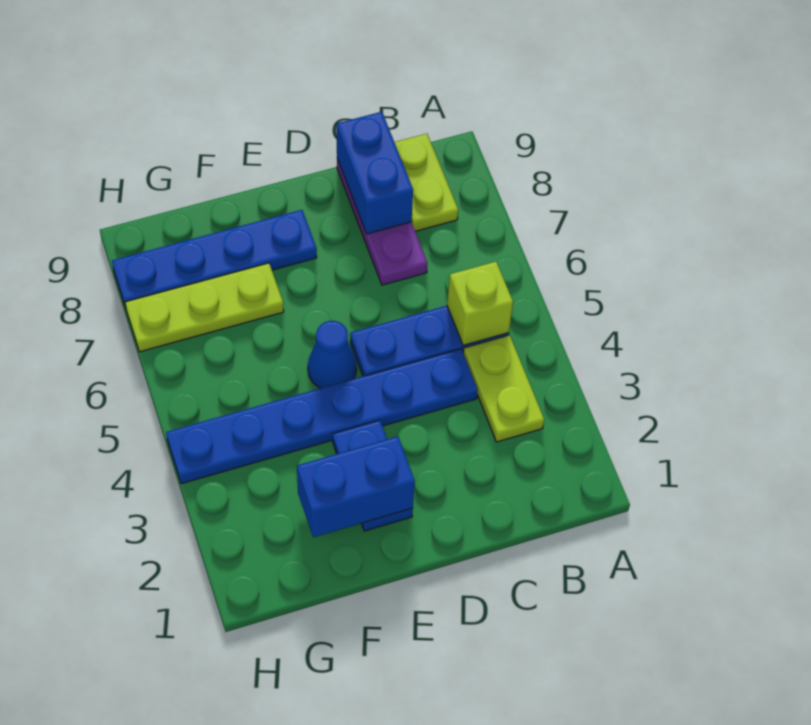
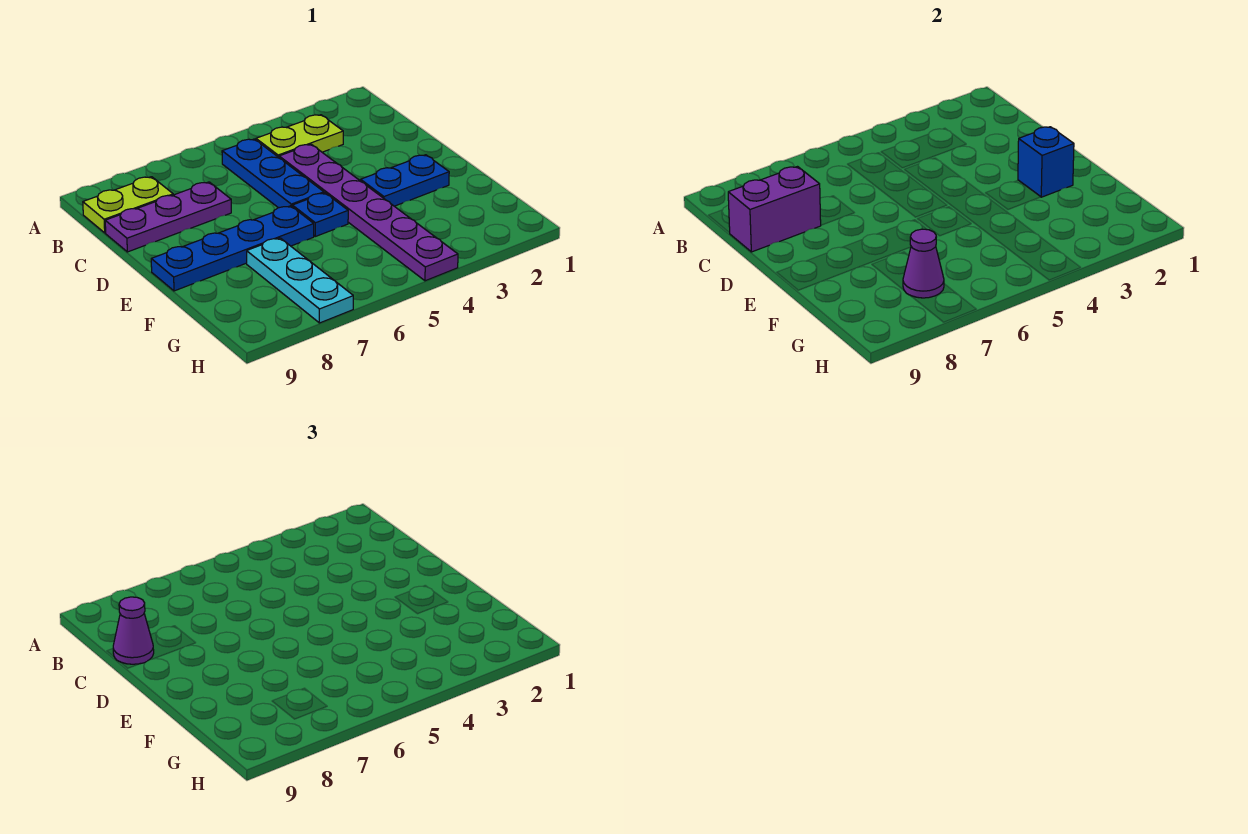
lime 1x1 brick [447,262,513,346] -> none
blue 1x6 plate [166,349,478,484] -> purple 1x6 plate [279,144,458,281]
blue 1x2 brick [337,112,413,234] -> purple 1x2 brick [728,167,821,252]
none -> purple 1x1 cone [113,597,154,664]
blue 1x2 brick [297,436,415,537] -> blue 1x1 brick [1018,127,1074,197]
blue 1x1 cone [308,321,357,388] -> blue 1x1 plate [292,193,348,236]
blue 1x4 plate [112,210,317,308] -> blue 1x4 plate turned to [151,206,314,291]
lime 1x3 plate [125,263,284,352] -> cyan 1x3 plate [247,238,353,323]
none -> purple 1x1 cone [903,229,944,298]

